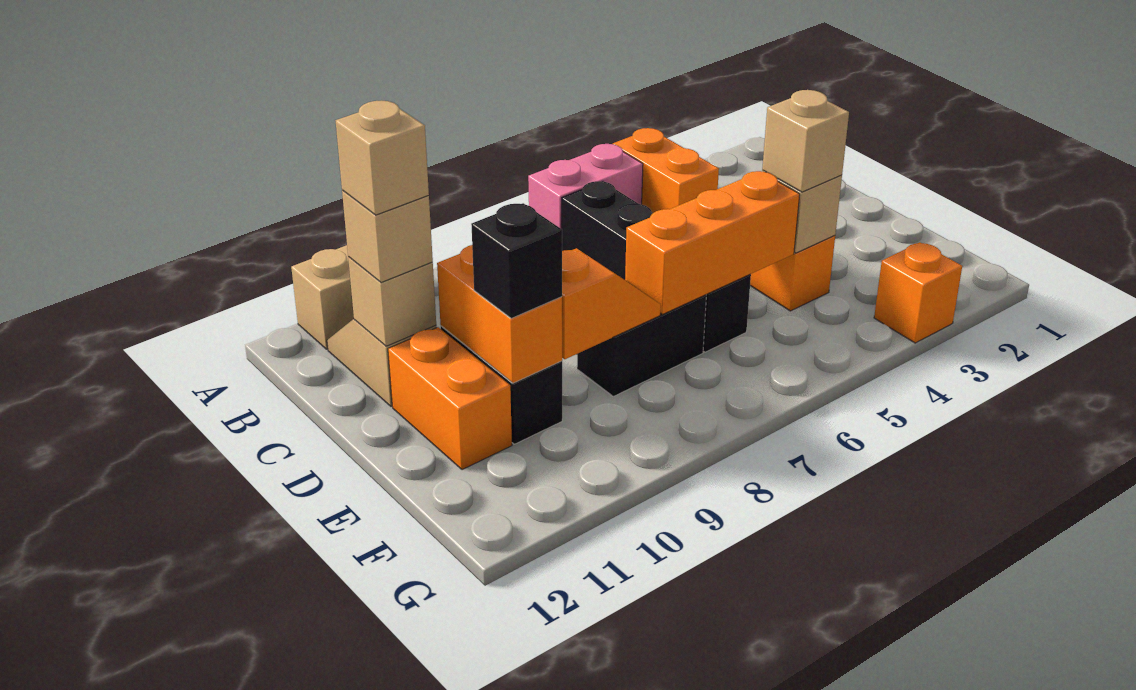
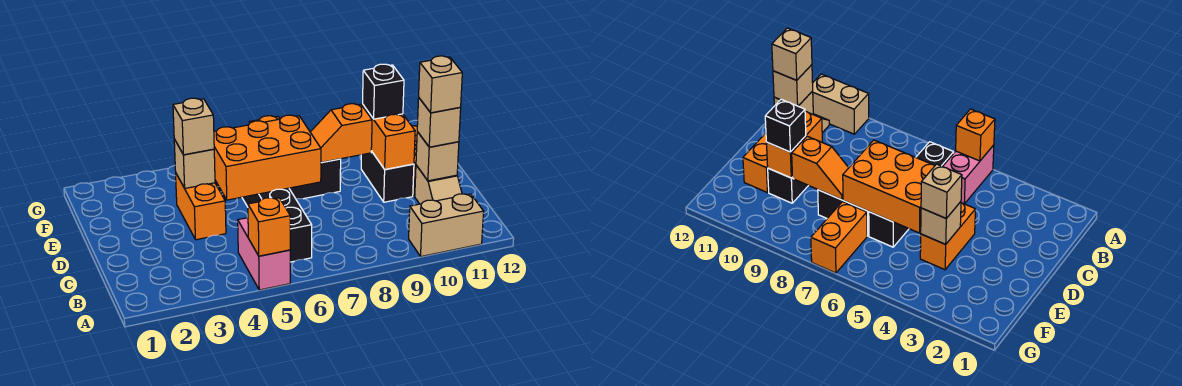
orange 1x2 brick [613,128,719,213] -> orange 1x2 brick moved to [811,202,867,273]
pink 1x2 brick [528,144,643,229] -> pink 1x2 brick turned to [238,218,290,290]
orange 1x3 brick [625,171,800,314] -> orange 2x3 brick [214,115,321,200]
orange 1x1 brick [874,242,962,343] -> orange 1x1 brick moved to [248,198,290,256]

